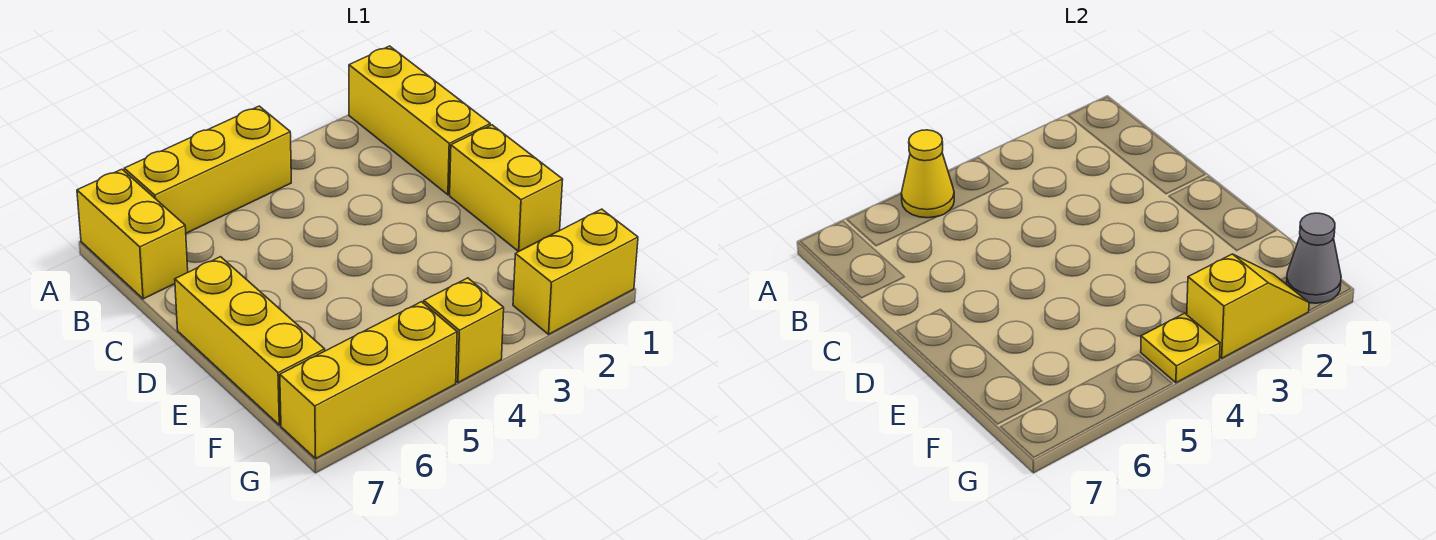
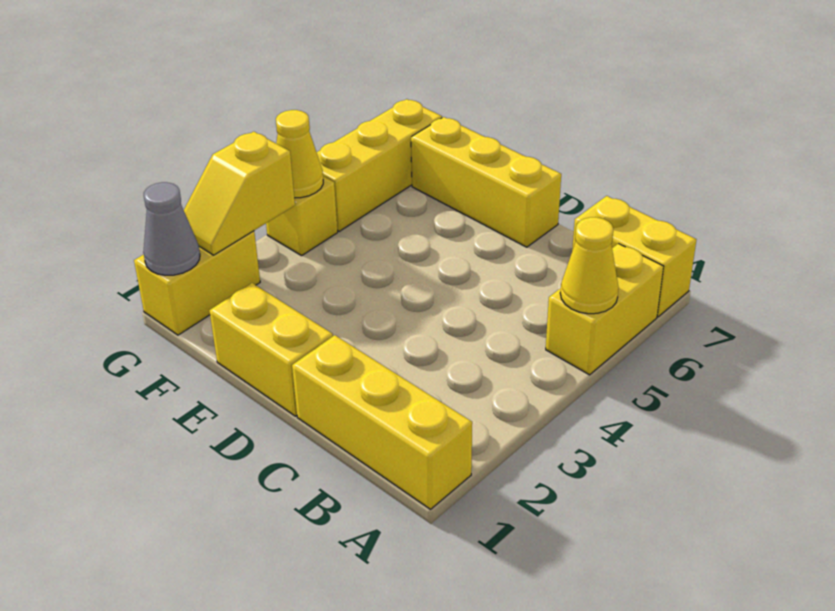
yellow 1x3 brick [124,106,291,233] -> yellow 1x2 brick [546,244,664,375]
yellow 1x1 plate [1141,313,1220,383] -> yellow 1x1 cone [276,110,323,198]

